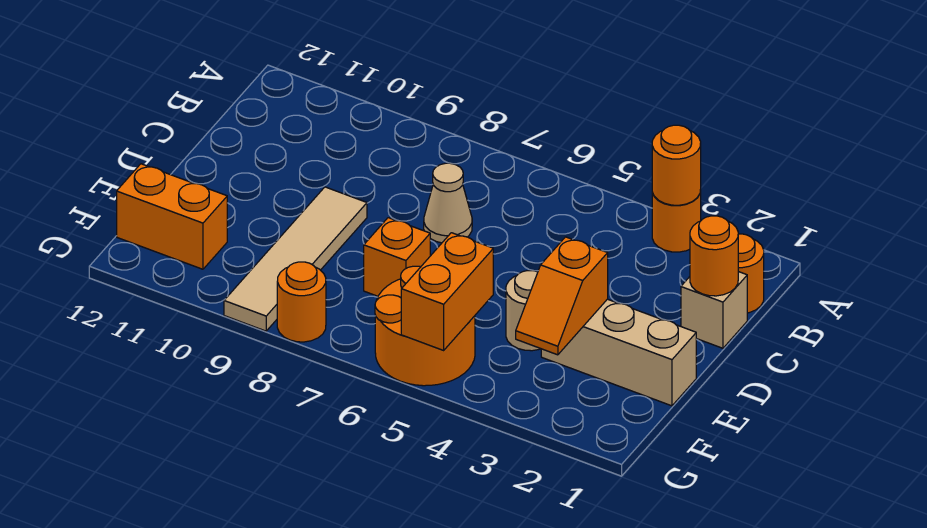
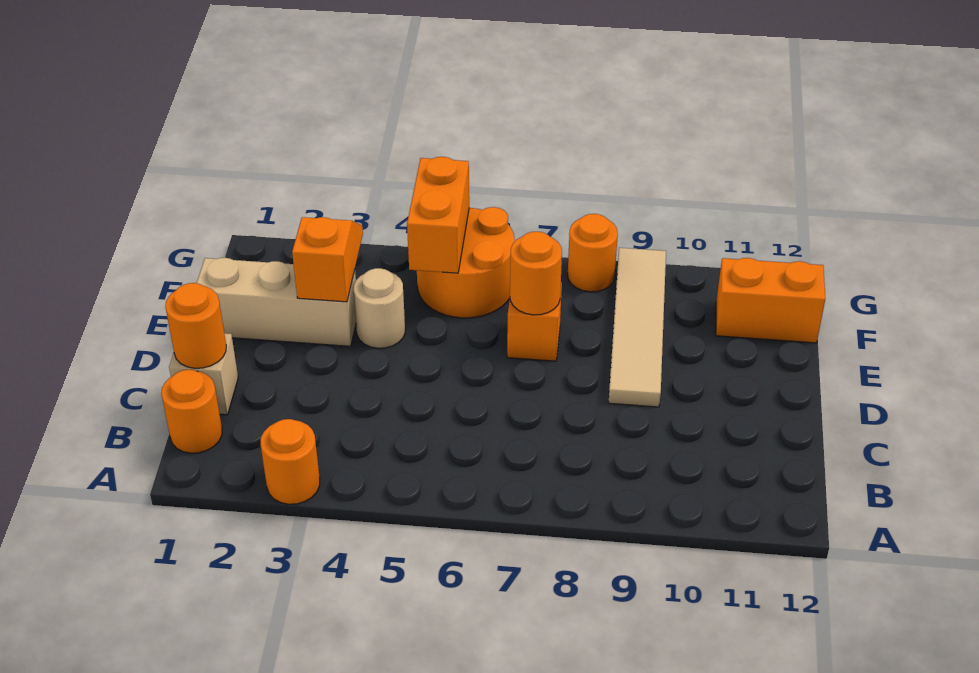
orange 1x1 round brick [652,125,701,205] -> orange 1x1 round brick moved to [510,232,562,315]
tan 1x1 cone [424,163,472,243] -> none

